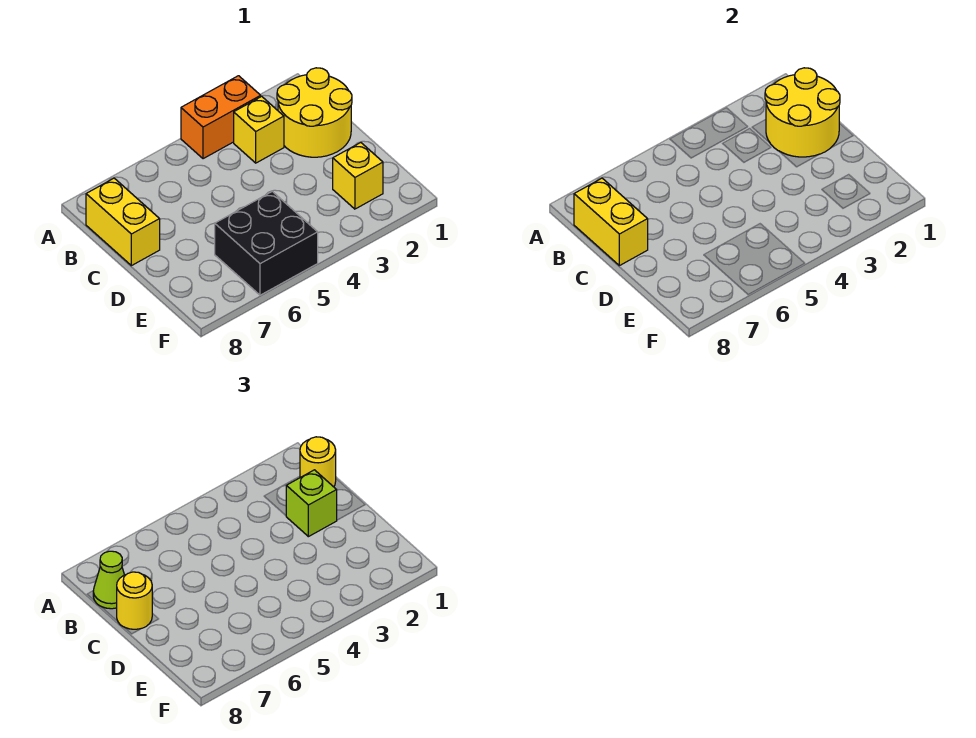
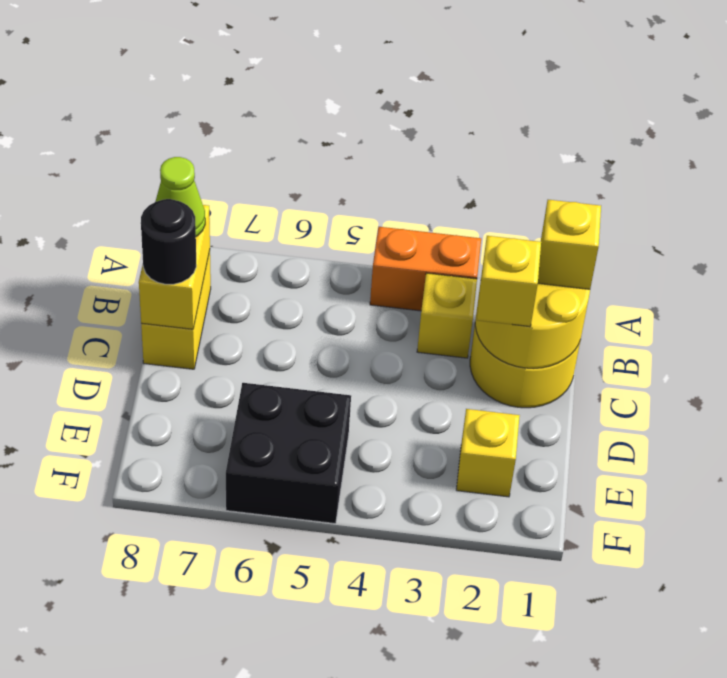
yellow 1x1 round brick [300,437,336,487] -> yellow 1x1 brick [538,200,601,289]
lime 1x1 brick [286,470,337,537] -> yellow 1x1 brick [477,236,541,327]
yellow 1x1 round brick [117,572,152,629] -> black 1x1 round brick [141,199,196,284]

